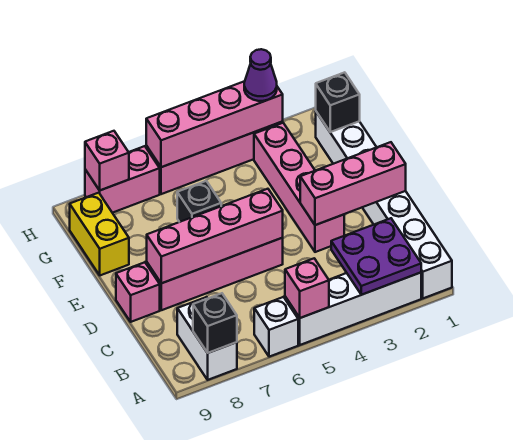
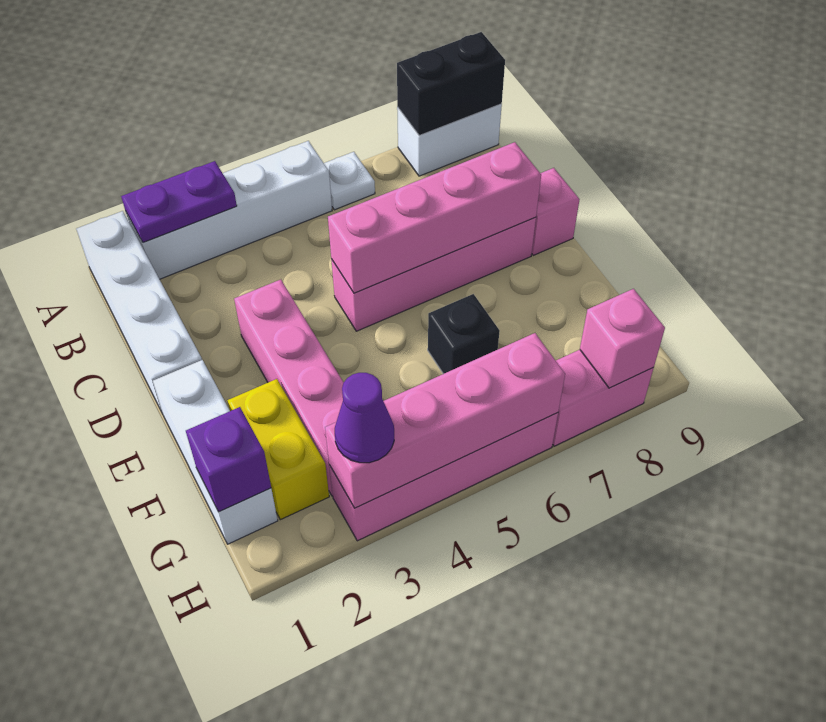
purple 2x2 plate [331,218,421,295] -> purple 1x2 plate [121,161,237,242]
pink 1x1 brick [285,258,329,318] -> none
white 1x1 brick [254,297,298,357] -> white 1x1 plate [324,152,375,210]
white 1x2 brick [177,297,237,380] -> white 1x2 brick turned to [397,104,502,176]
black 1x1 brick [193,293,237,353] -> black 1x2 brick [397,32,505,135]
pink 1x3 brick [300,142,406,225] -> none
yellow 1x2 brick [70,193,129,275] -> yellow 1x2 brick moved to [227,379,329,520]
black 1x1 brick [316,72,360,132] -> purple 1x1 brick [186,407,271,512]

